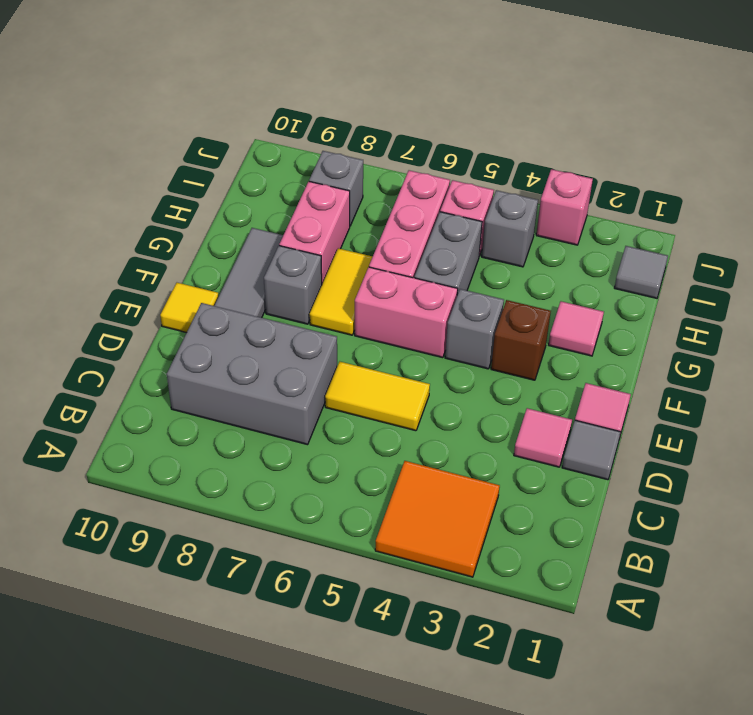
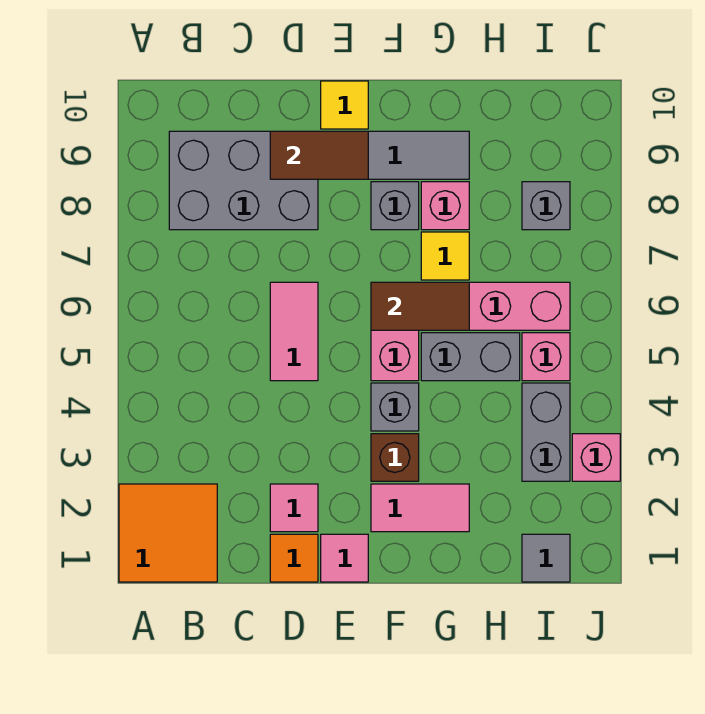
orange 2x2 tile [375,461,500,577] -> orange 2x2 tile moved to [119,484,217,582]
grey 2x3 brick [167,303,337,445] -> grey 2x3 brick turned to [169,131,318,230]
grey 1x1 tile [562,420,621,480] -> orange 1x1 tile [270,534,318,582]
yellow 1x2 tile [325,362,430,431] -> pink 1x2 tile [270,282,318,381]
none -> brown 1x2 tile [270,131,368,179]
none -> brown 1x2 tile [371,282,469,330]
yellow 1x2 tile [310,248,373,335] -> yellow 1x1 tile [421,232,469,280]
pink 1x1 tile [549,301,604,356] -> pink 1x2 tile [371,484,469,532]
pink 1x2 brick [279,182,350,284] -> pink 1x1 brick [421,182,469,230]
grey 1x1 brick [482,190,538,267] -> grey 1x2 brick [522,383,570,481]

